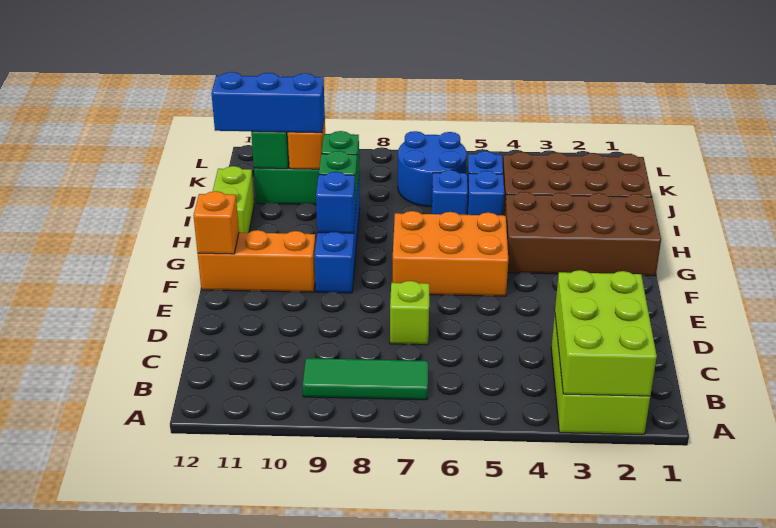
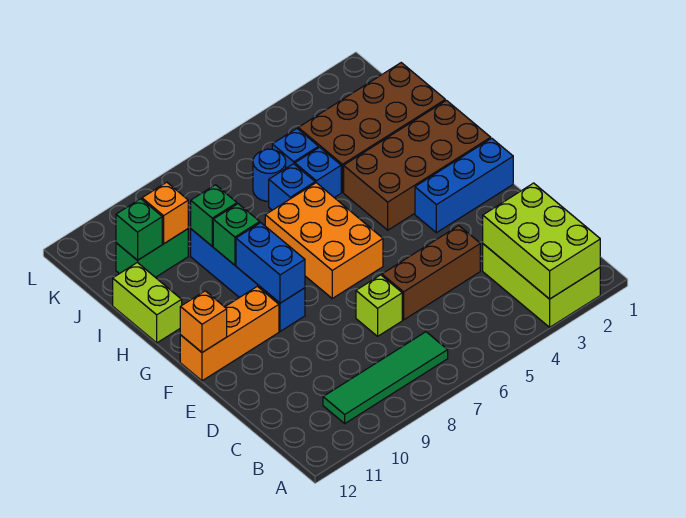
green 1x3 tile [303,358,428,400] -> green 1x4 tile [323,332,448,423]
none -> brown 1x3 brick [382,226,480,320]
orange 2x3 brick [393,211,508,296] -> orange 2x3 brick turned to [265,183,383,298]
blue 1x1 brick [316,172,356,233] -> blue 1x2 brick [236,223,305,303]
blue 2x2 round brick [398,131,467,207] -> blue 1x1 round brick [253,149,286,201]
blue 1x3 brick [211,72,325,133] -> blue 1x3 brick moved to [415,138,513,233]

